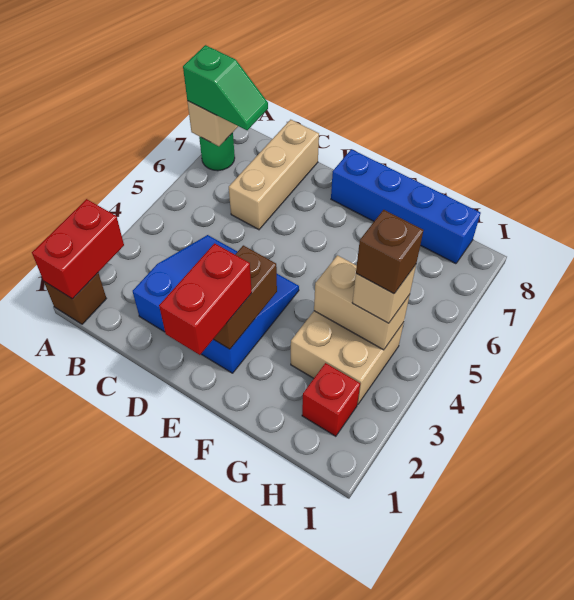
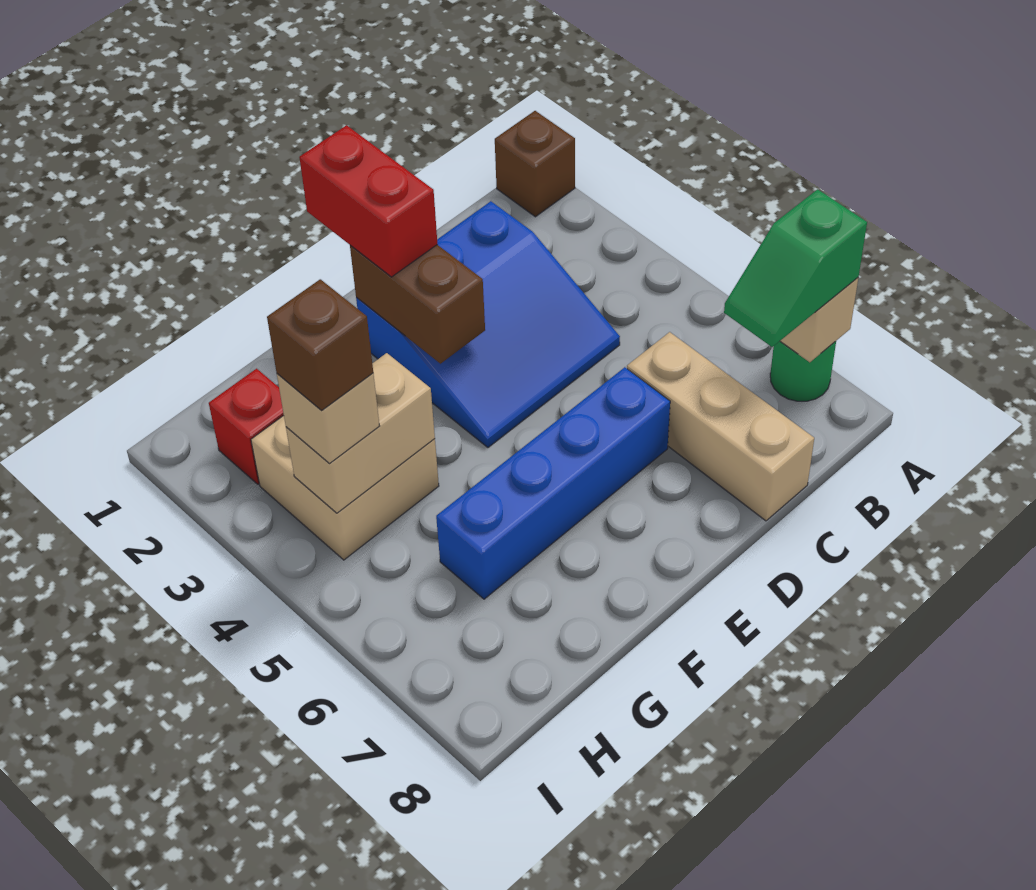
red 1x2 brick [32,199,124,299] -> none
blue 1x4 brick [331,149,480,264] -> blue 1x4 brick moved to [436,367,670,599]

